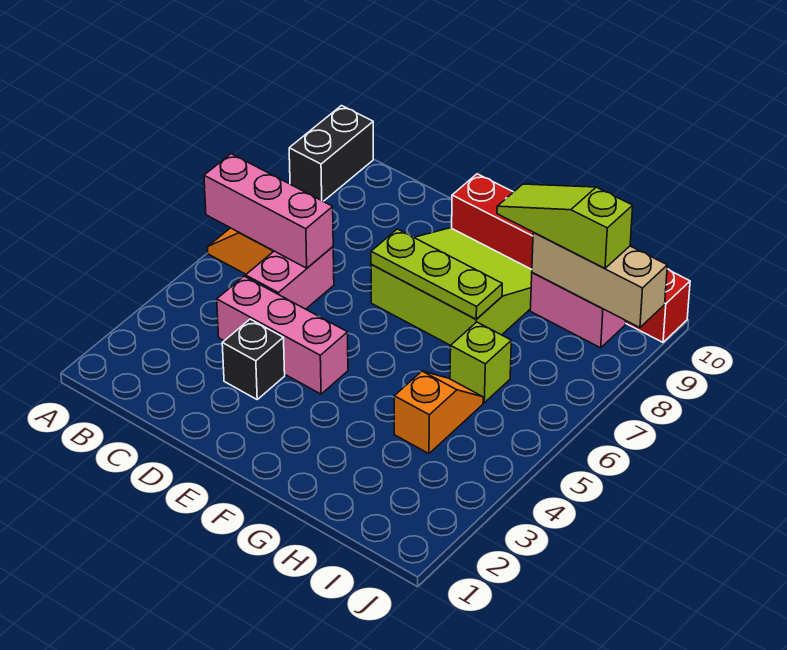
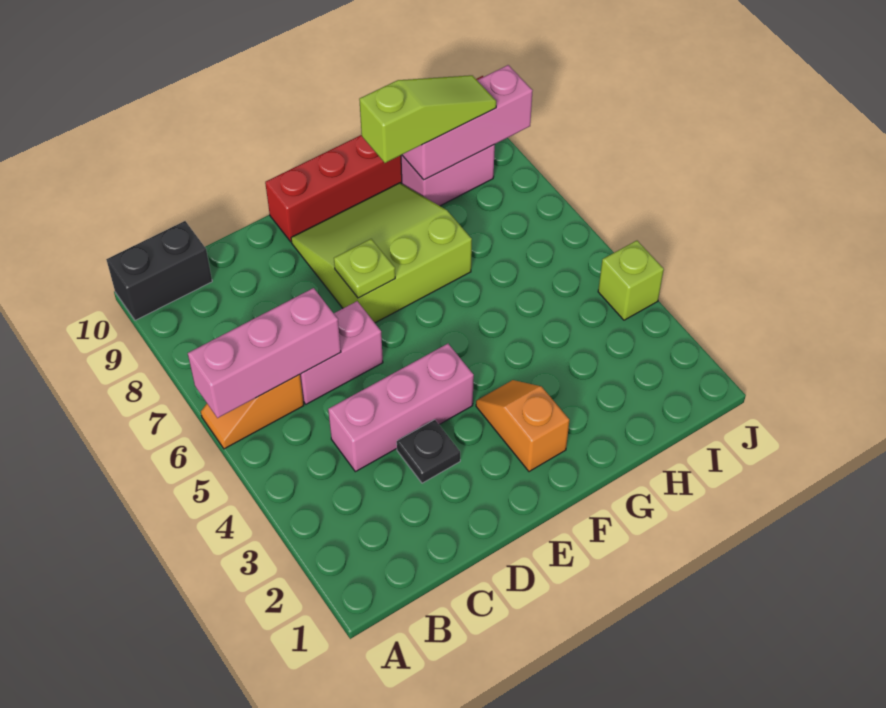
black 1x2 brick [289,106,373,201] -> black 1x2 brick turned to [106,221,212,320]
pink 1x2 brick [246,247,334,309] -> pink 1x2 brick turned to [300,301,383,404]
black 1x1 brick [222,319,285,399] -> black 1x1 plate [397,420,460,483]
lime 1x3 plate [371,229,502,319] -> lime 1x1 plate [334,239,395,298]
lime 1x3 slope [497,184,633,268] -> lime 1x3 slope turned to [359,75,496,163]
orange 1x2 slope [394,371,483,454] -> orange 1x2 slope moved to [476,380,569,472]
lime 1x1 brick [450,322,511,403] -> lime 1x1 brick moved to [598,241,664,320]
tan 1x3 brick [532,233,667,328] -> pink 1x3 brick [402,65,533,180]

